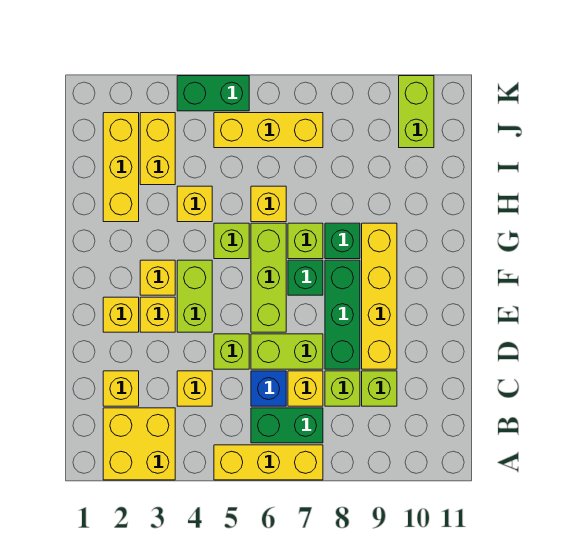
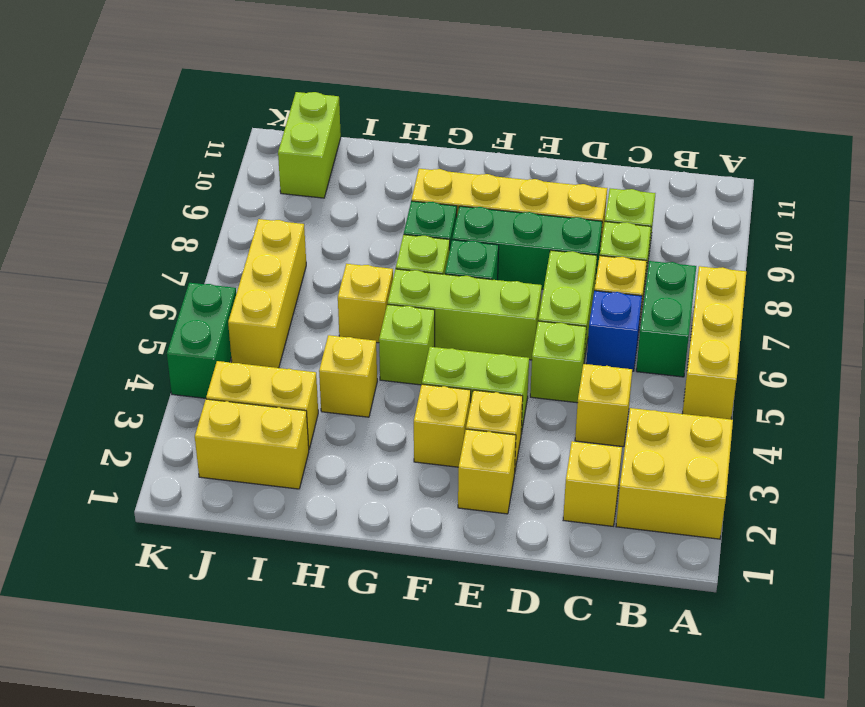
yellow 1x3 brick [103,113,139,222] -> yellow 1x2 brick [195,399,309,489]
lime 1x2 brick [399,76,434,148] -> lime 1x2 brick turned to [278,92,341,198]

